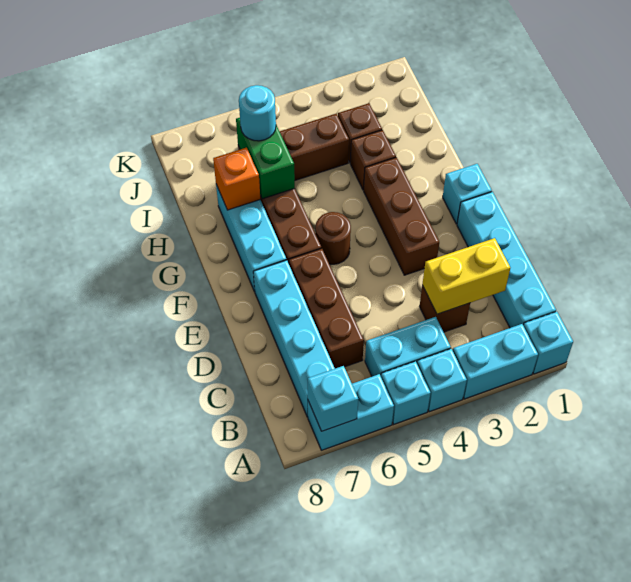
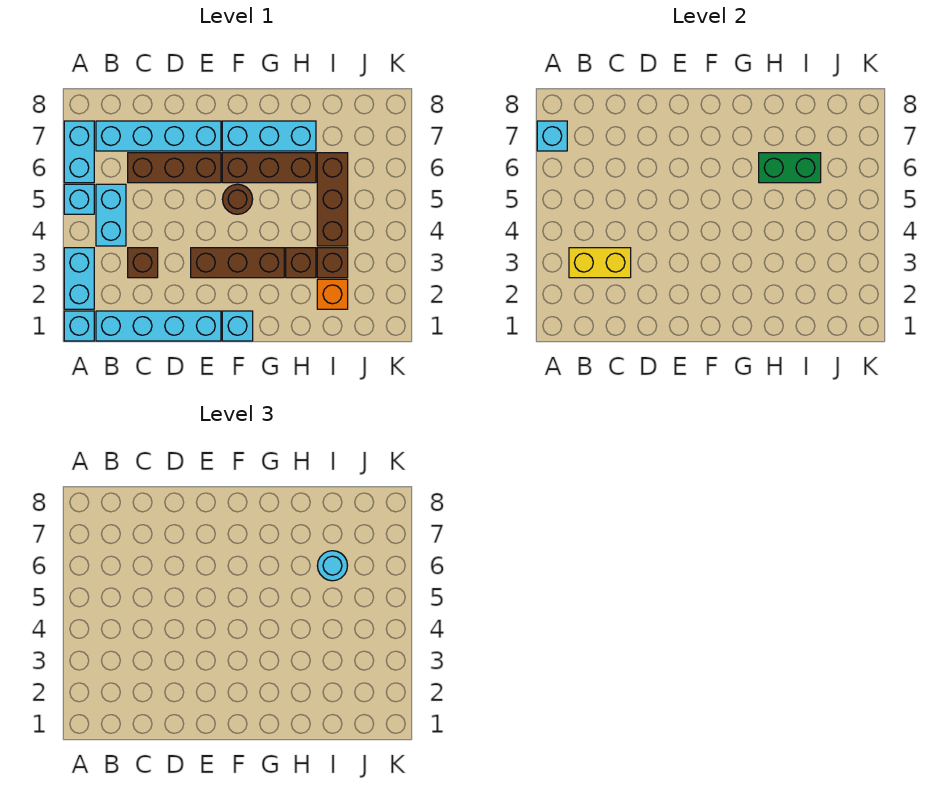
cyan 1x1 brick [417,349,467,412] -> none
yellow 1x2 brick [422,238,510,314] -> yellow 1x2 brick turned to [569,248,631,278]
orange 1x1 brick [213,148,260,210] -> orange 1x1 brick moved to [317,279,348,309]

